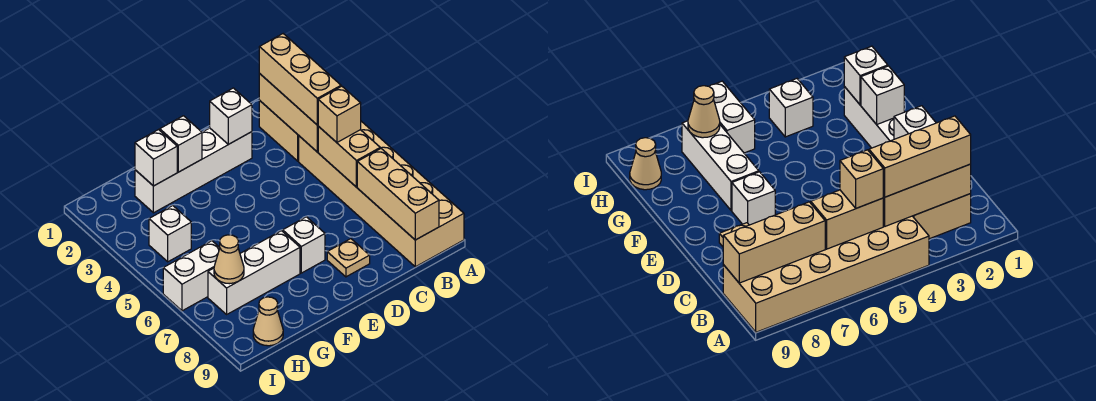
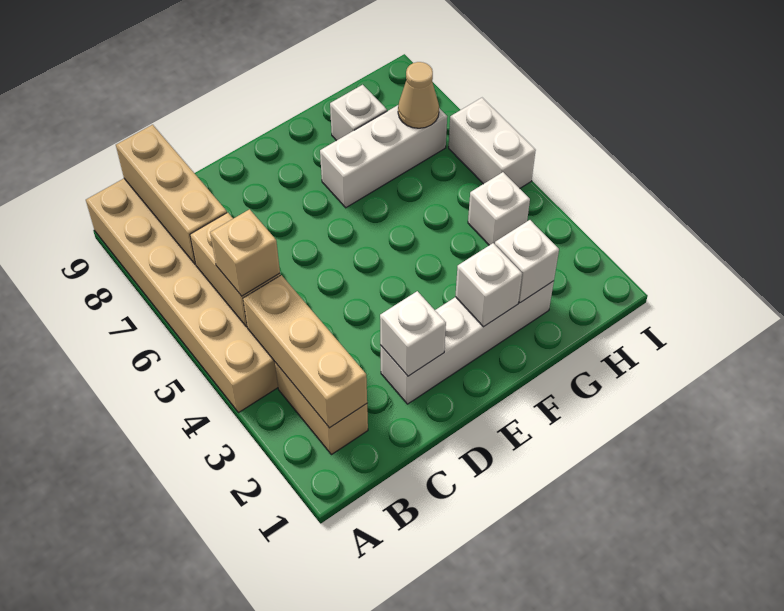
tan 1x3 brick [259,34,341,125] -> none
tan 1x1 plate [327,239,370,277] -> none
white 1x1 brick [283,217,325,273] -> white 1x1 brick moved to [330,85,387,141]
white 1x2 brick [163,241,220,311] -> white 1x2 brick turned to [449,98,536,188]
tan 1x1 cone [253,297,283,346] -> none

